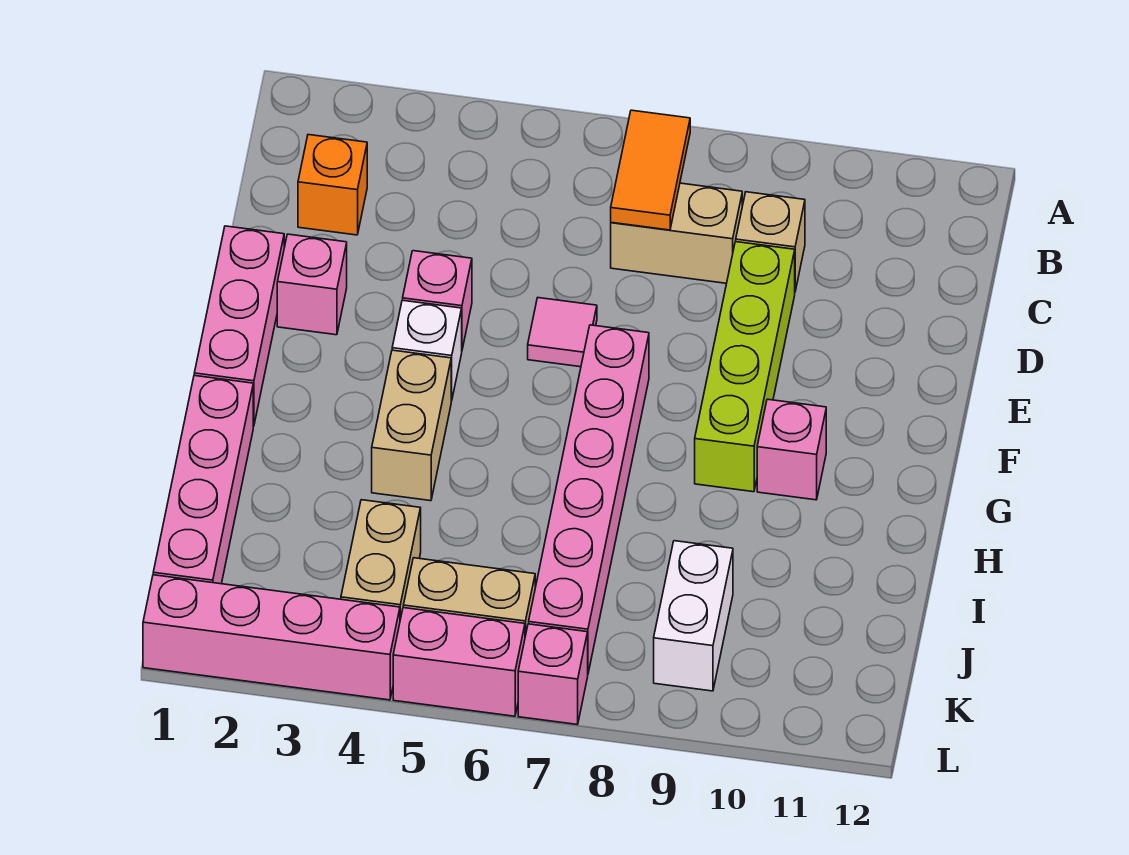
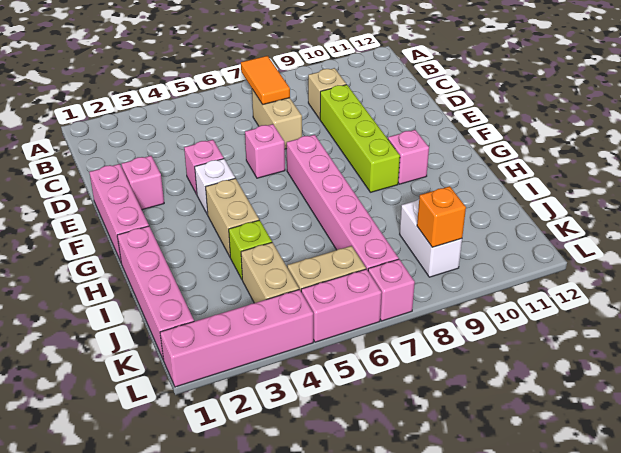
orange 1x1 brick [298,135,367,235] -> orange 1x1 brick moved to [417,186,466,247]
tan 1x2 brick [611,183,742,283] -> tan 1x2 brick turned to [252,89,302,149]
pink 1x1 tile [528,298,597,367] -> pink 1x1 brick [245,124,285,178]
none -> lime 1x1 brick [229,220,272,279]

